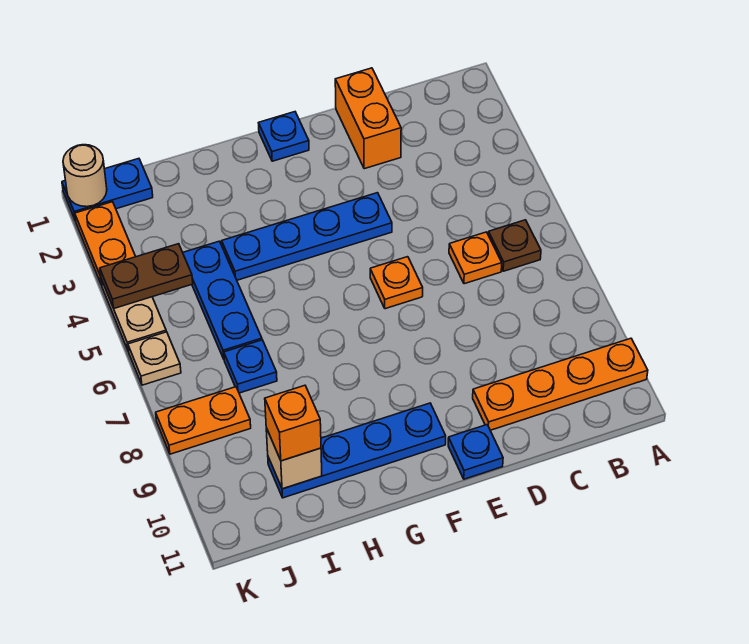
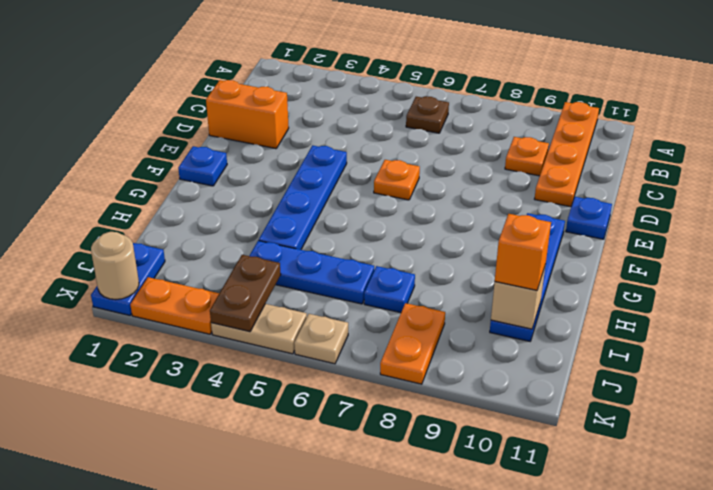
orange 1x1 plate [449,232,502,284] -> orange 1x1 plate moved to [505,137,549,176]

